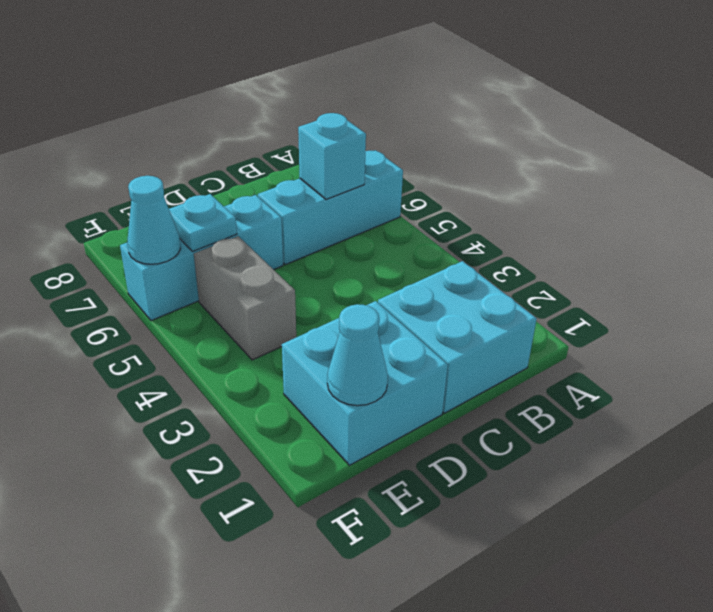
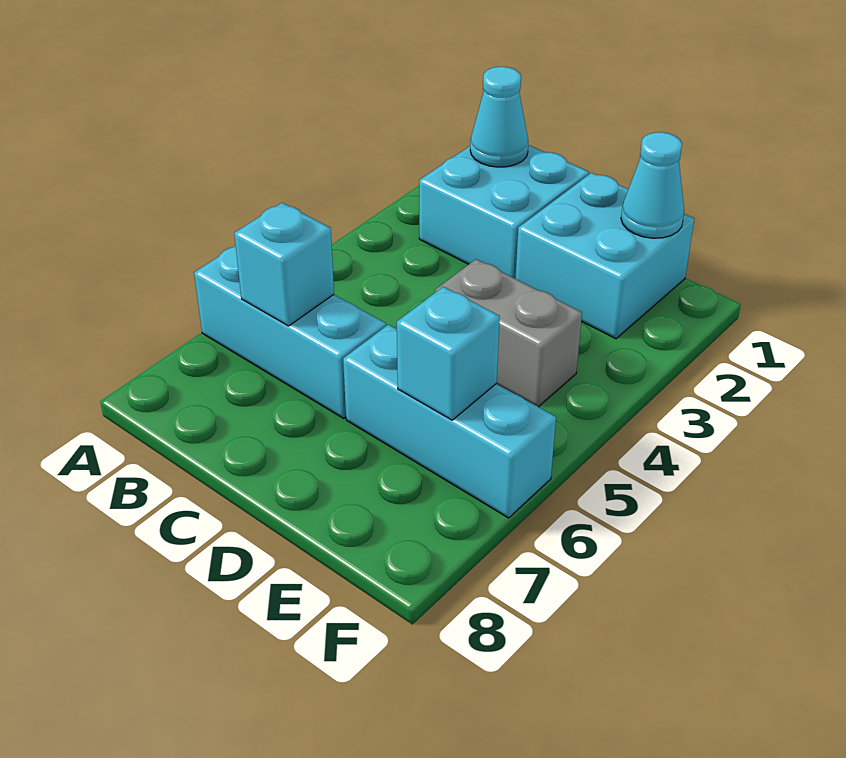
grey 1x2 brick [194,236,296,360] -> grey 1x2 brick turned to [435,259,582,407]
cyan 1x1 plate [169,194,237,251] -> cyan 1x1 brick [397,287,500,420]
cyan 1x1 cone [127,176,181,264] -> cyan 1x1 cone moved to [470,67,528,167]

